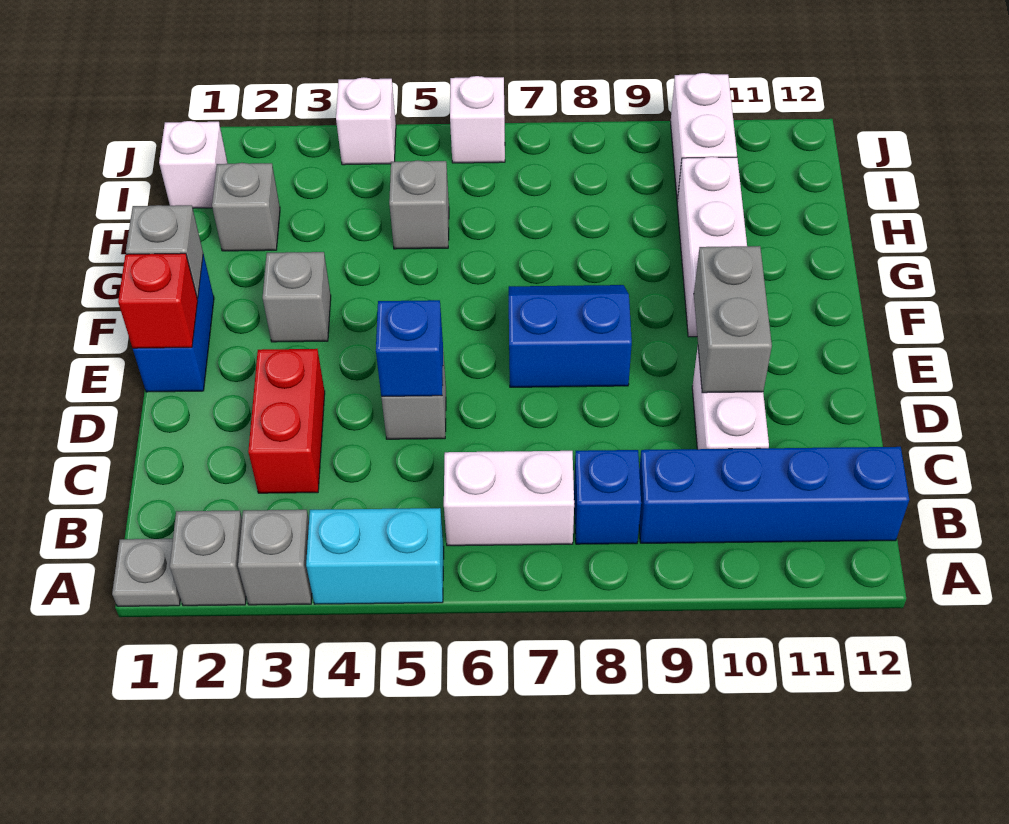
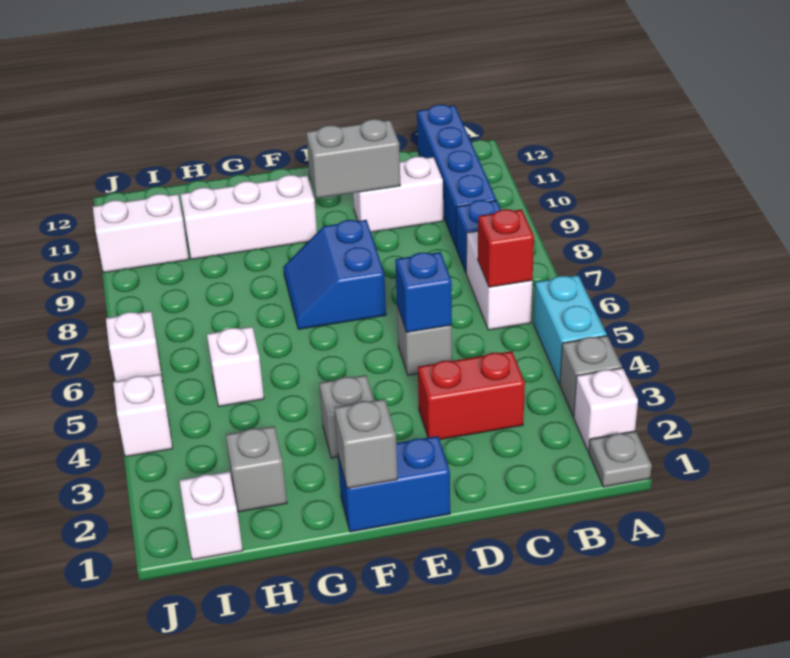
grey 1x1 brick [170,511,246,606] -> white 1x1 brick [574,368,638,451]
red 1x1 brick [118,253,198,348] -> red 1x1 brick moved to [478,209,534,287]
grey 1x1 brick [389,160,449,249] -> white 1x1 brick [207,327,264,406]

